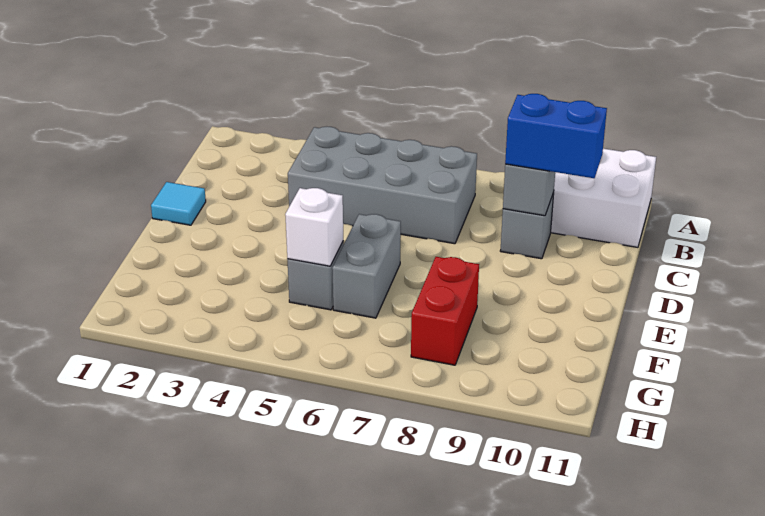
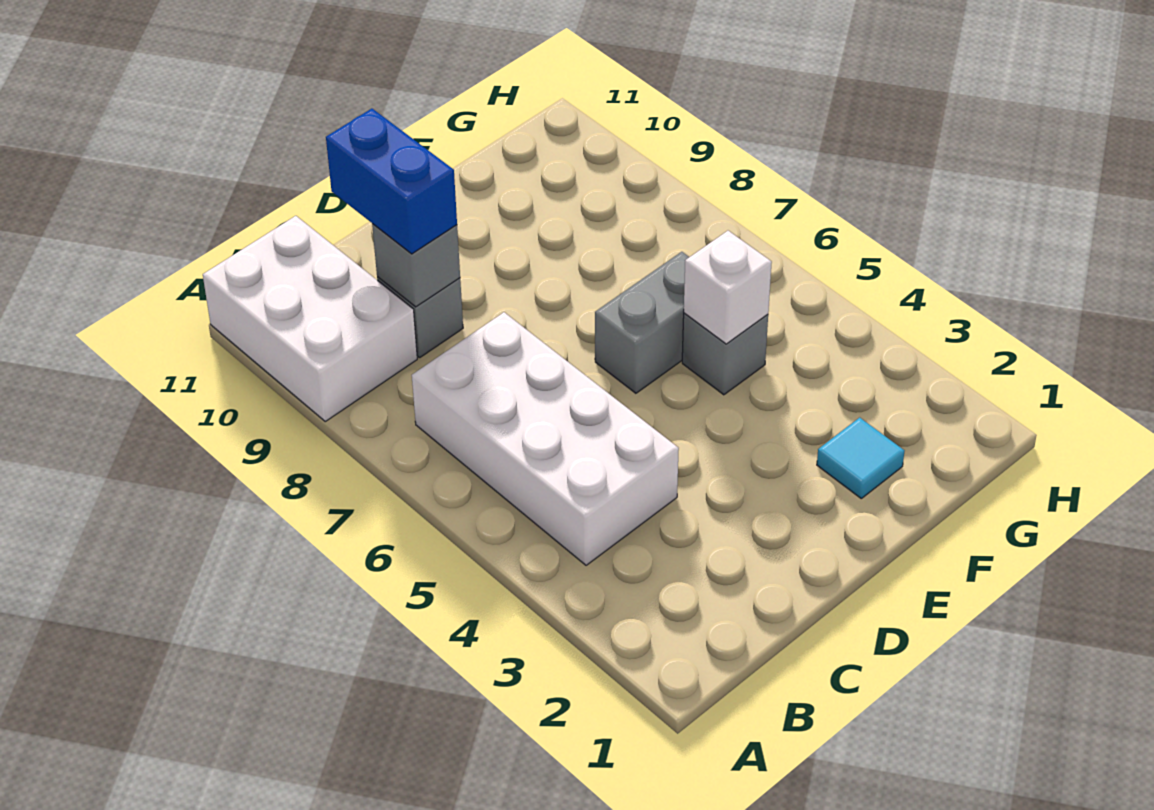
grey 2x4 brick [288,127,477,244] -> white 2x4 brick [412,312,679,565]
cyan 1x1 tile [151,182,206,225] -> cyan 1x1 tile moved to [817,417,904,498]
red 1x2 brick [411,257,479,365] -> none

